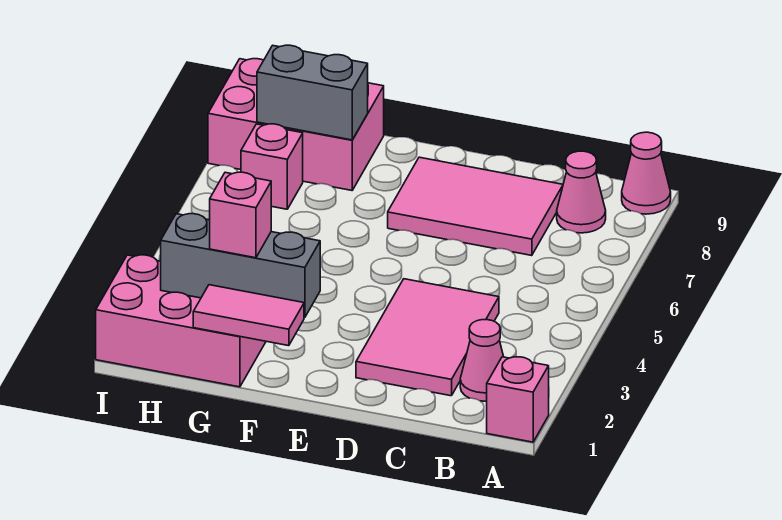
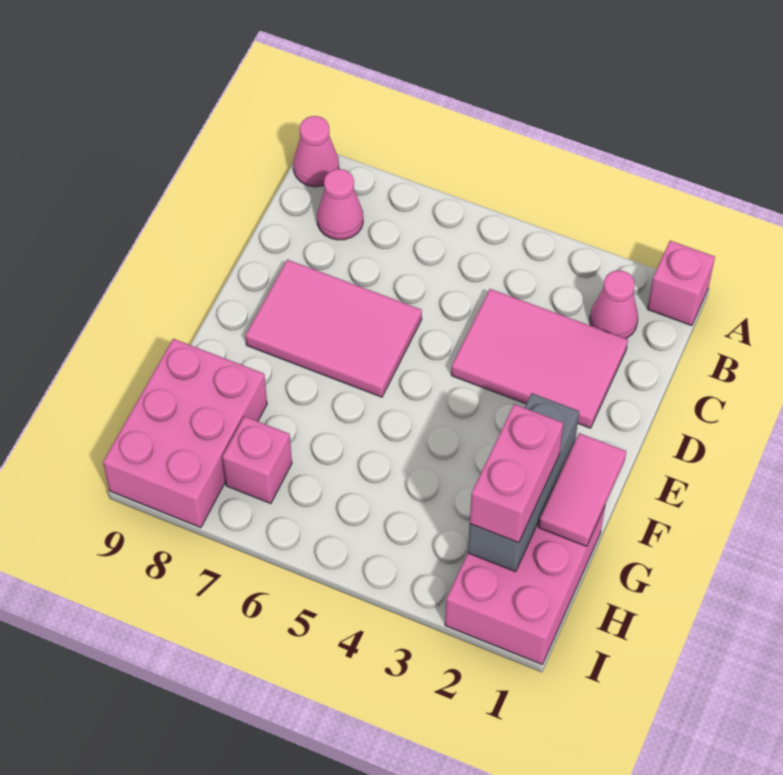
pink 2x3 tile [388,157,563,256] -> pink 2x3 tile turned to [245,260,422,397]
pink 1x1 brick [210,172,271,258] -> pink 1x2 brick [470,404,563,543]
grey 1x2 brick [257,45,368,140] -> none

